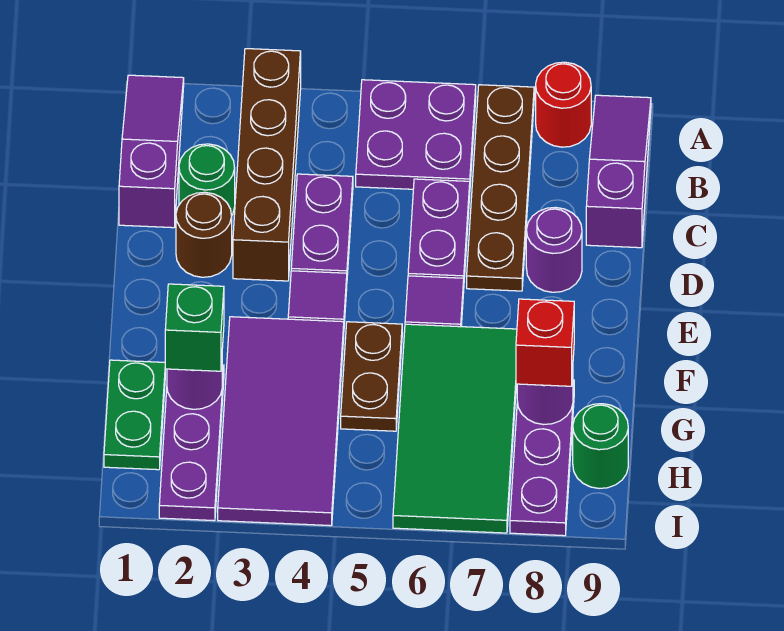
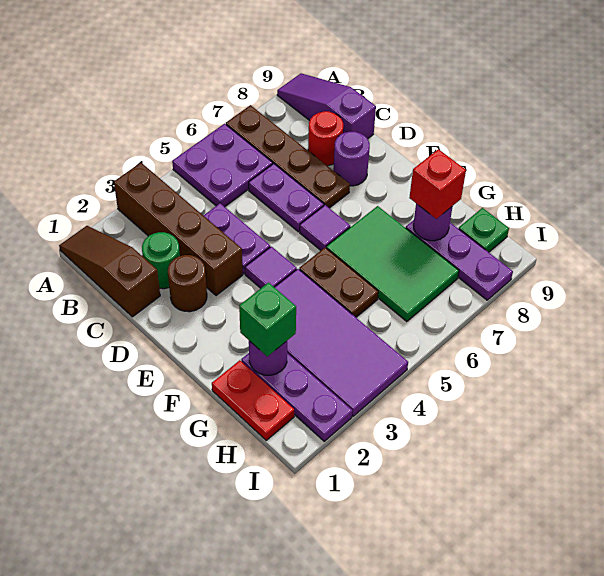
purple 1x3 slope [119,75,184,228] -> brown 1x3 slope [59,226,160,317]
red 1x1 round brick [536,62,591,147] -> red 1x1 round brick moved to [308,111,343,166]
green 2x4 tile [393,324,517,533] -> green 2x3 tile [326,206,459,322]
green 1x2 plate [104,360,165,470] -> red 1x2 plate [212,360,294,440]
green 1x1 round brick [573,404,628,489] -> green 1x1 plate [459,208,509,252]

